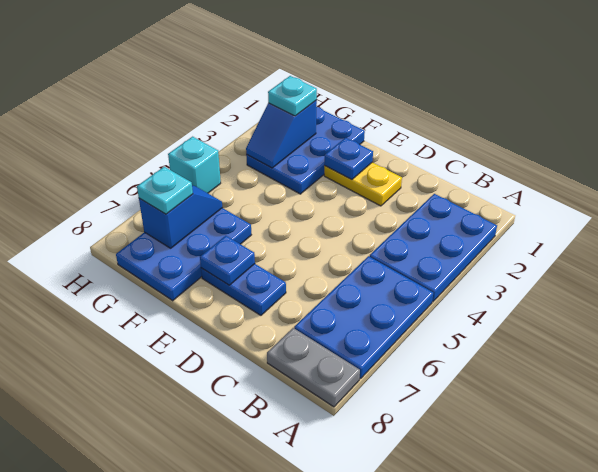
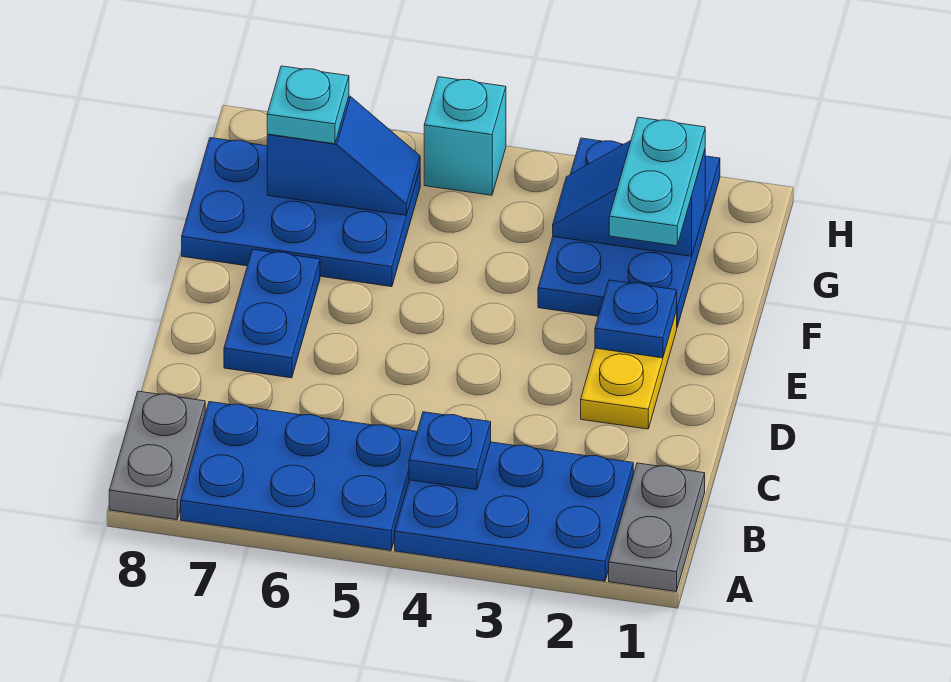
none -> grey 1x2 plate [609,463,705,592]
blue 1x1 plate [200,236,255,285] -> blue 1x1 plate moved to [409,412,491,490]
blue 2x3 plate [246,107,365,194] -> blue 2x3 plate turned to [538,138,720,327]
cyan 1x1 plate [268,76,317,116] -> cyan 1x2 plate [609,117,705,246]

